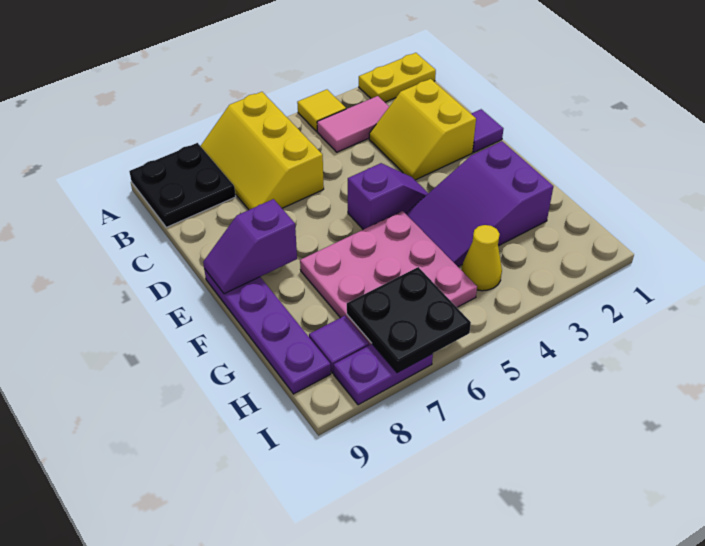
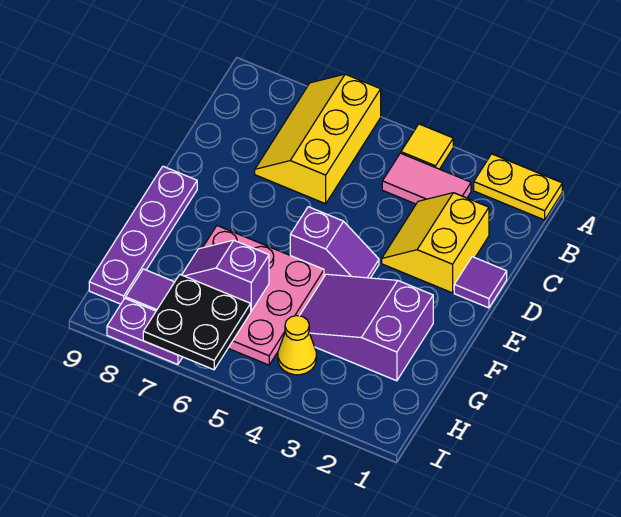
black 2x2 plate [129,143,236,227] -> none
purple 1x2 slope [203,199,297,294] -> purple 1x2 slope moved to [182,240,269,311]

